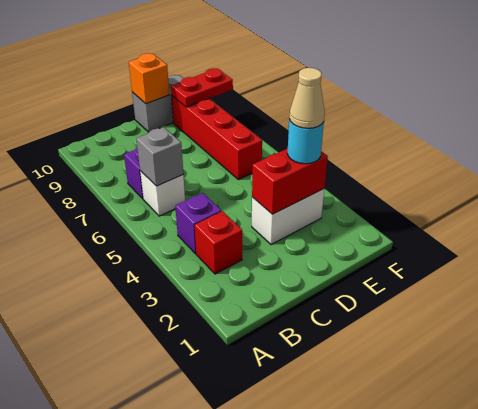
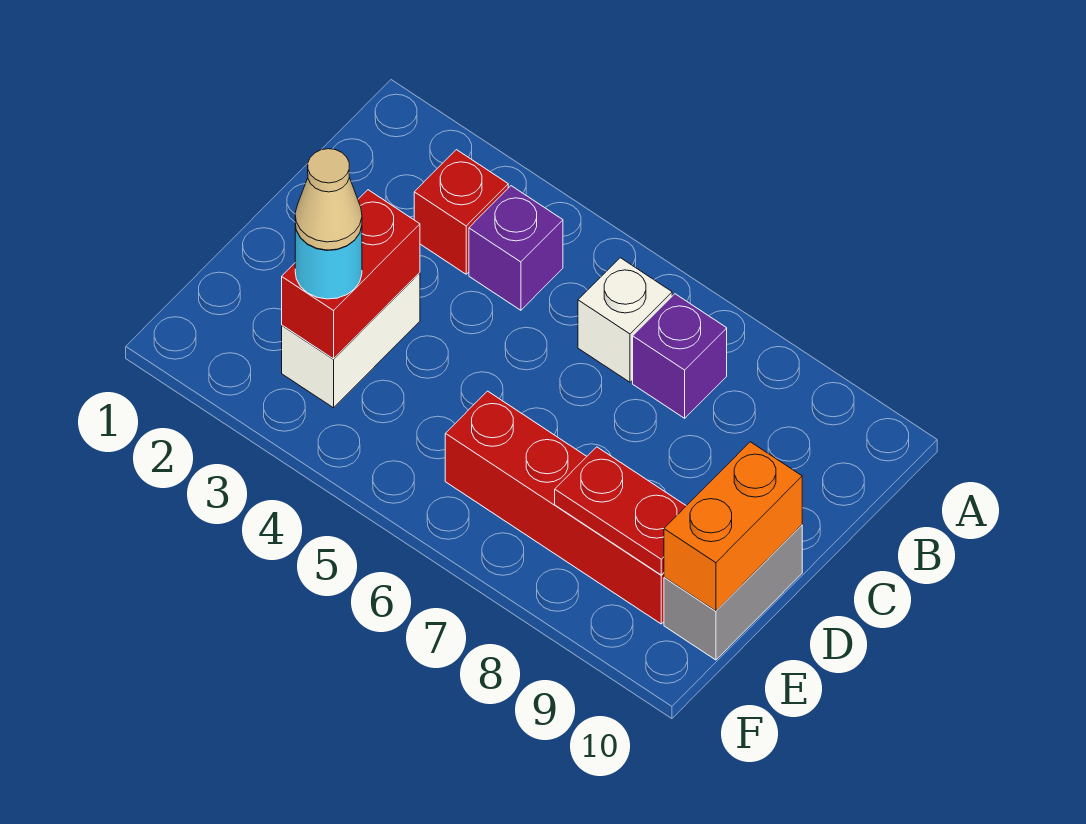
grey 1x1 brick [136,127,183,186] -> none
orange 1x1 brick [129,53,169,104] -> orange 1x2 brick [664,442,802,611]
red 1x2 plate [171,68,233,107] -> red 1x2 plate turned to [555,447,686,575]

